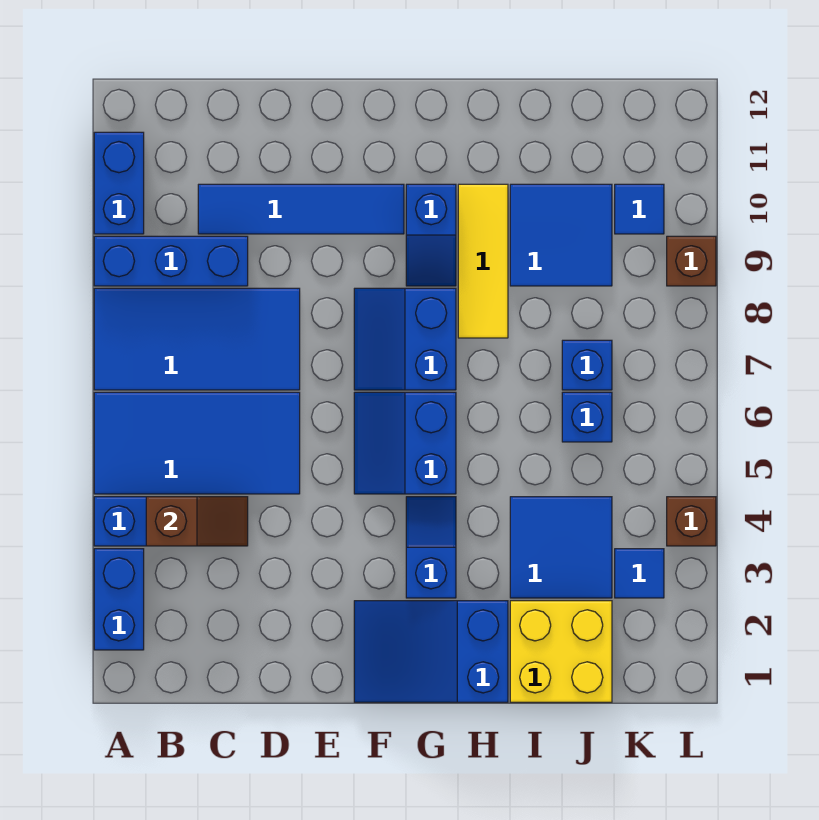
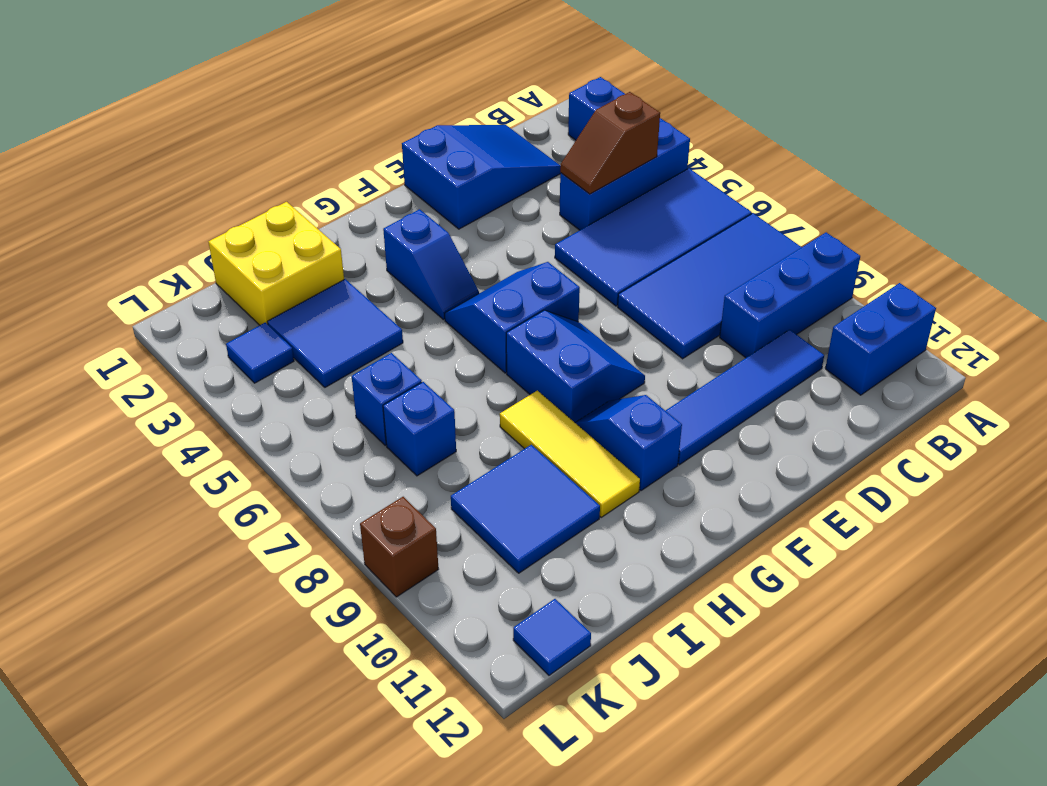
blue 1x2 brick [94,132,144,234] -> blue 1x2 brick turned to [825,283,936,395]
blue 2x3 slope [354,601,508,702] -> blue 2x3 slope moved to [402,125,561,229]
blue 2x2 slope [354,392,456,494] -> blue 2x2 slope turned to [445,262,580,373]
blue 1x1 tile [615,184,664,234] -> blue 1x1 tile moved to [513,599,591,675]
brown 1x1 brick [667,497,716,546] -> none

